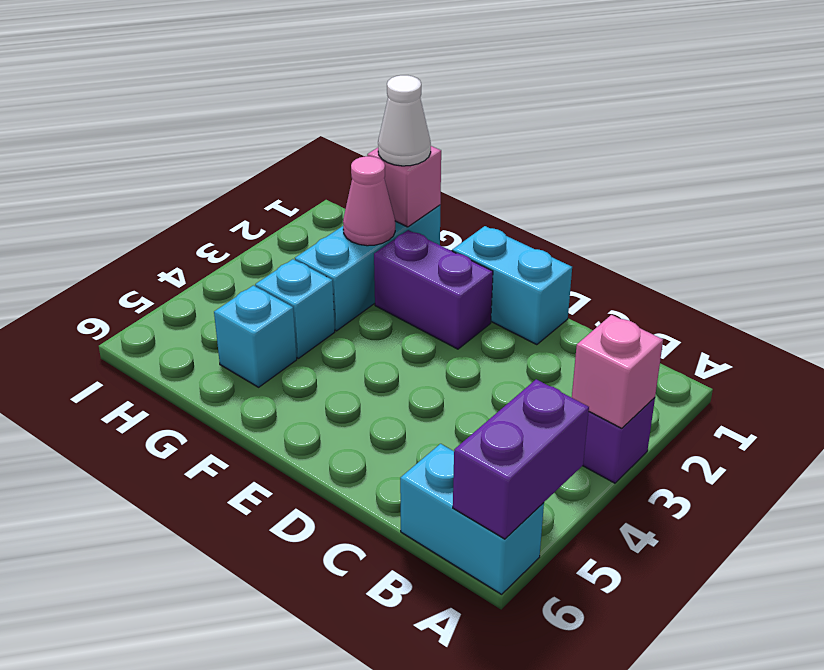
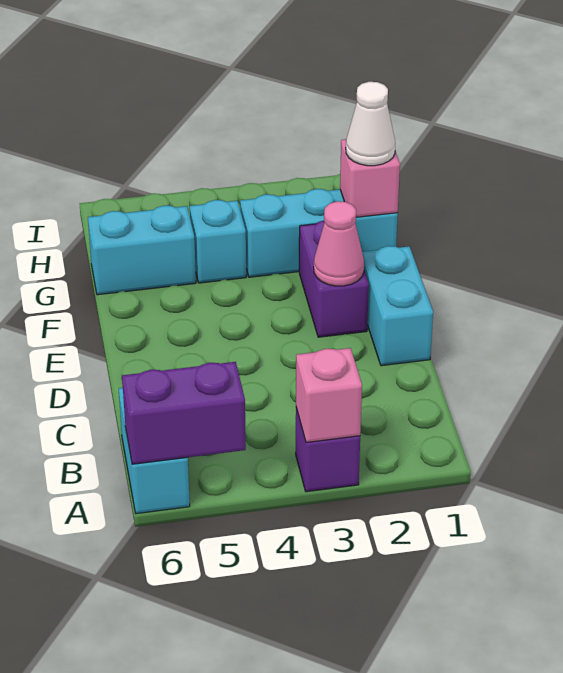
pink 1x1 cone [343,156,395,246] -> pink 1x1 cone moved to [314,201,364,286]
cyan 1x1 brick [214,285,297,387] -> cyan 1x2 brick [88,206,196,295]

